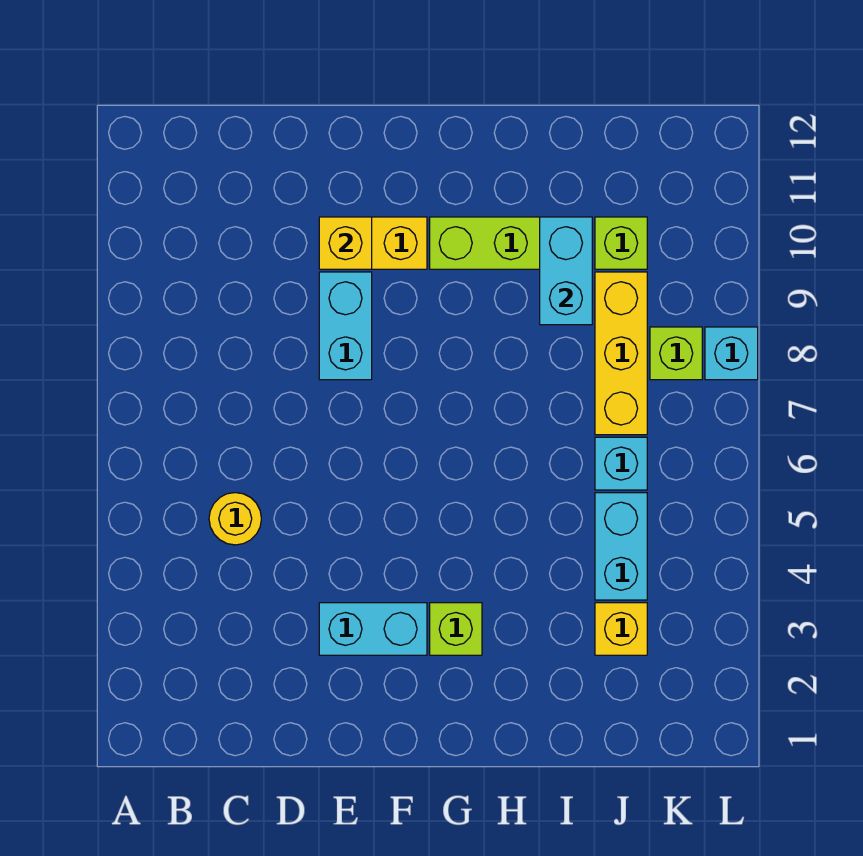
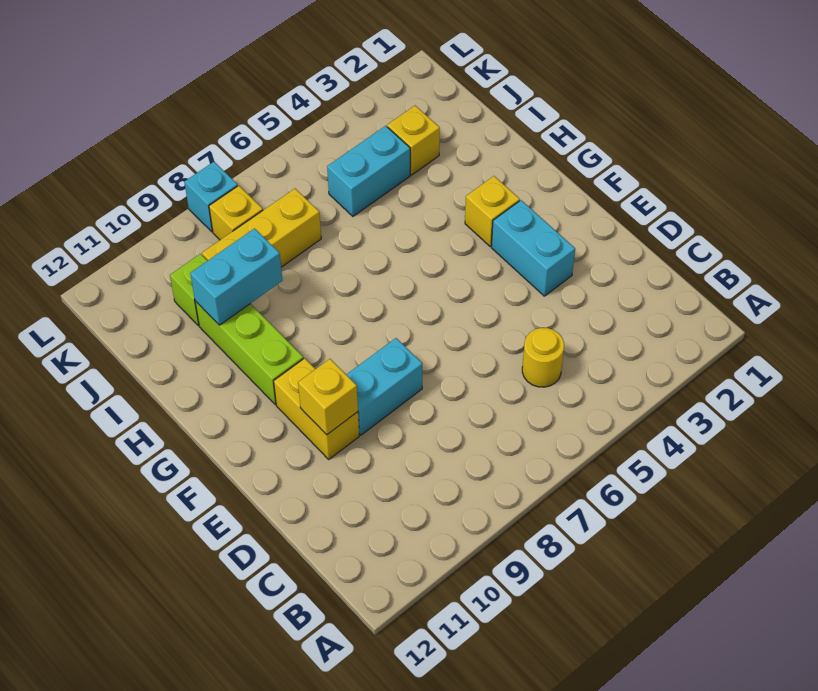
lime 1x1 brick [430,603,482,655] -> yellow 1x1 brick [465,176,520,246]
cyan 1x1 brick [595,437,647,490] -> none
lime 1x1 brick [650,327,702,380] -> yellow 1x1 brick [209,186,263,240]

